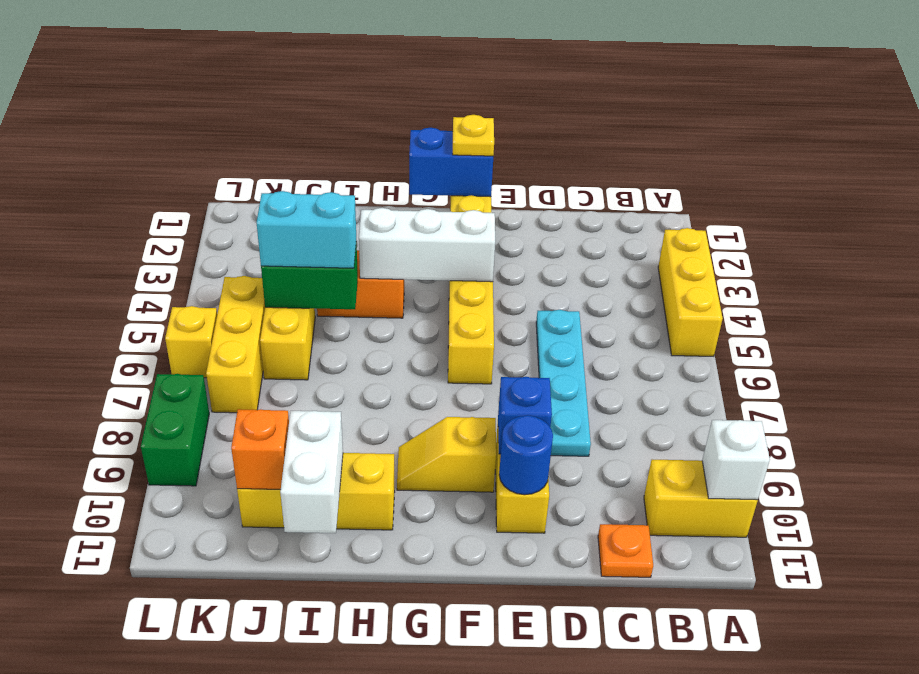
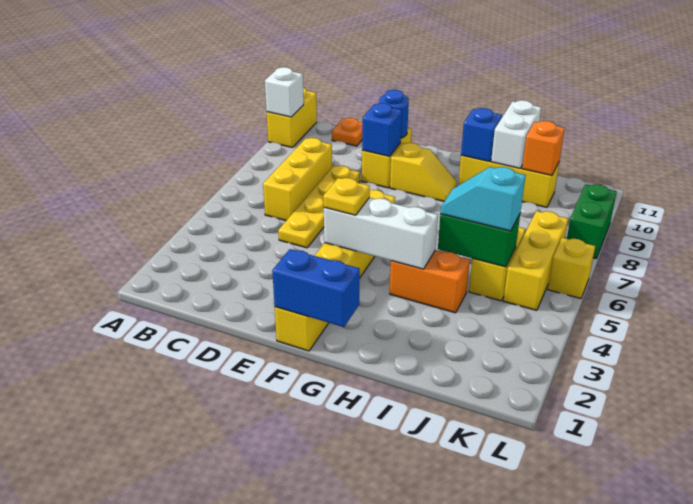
yellow 1x3 brick [658,228,723,356] -> yellow 1x3 brick moved to [263,138,332,220]
yellow 1x2 brick [644,460,758,537] -> yellow 1x2 brick turned to [267,88,317,148]
cyan 1x4 plate [536,310,591,456] -> yellow 1x4 plate [278,166,360,248]
yellow 1x1 plate [453,115,494,156] -> yellow 1x1 plate moved to [323,178,370,215]
none -> blue 1x1 brick [461,108,502,161]
cyan 1x2 brick [257,191,356,268] -> cyan 1x2 slope [440,167,526,231]

